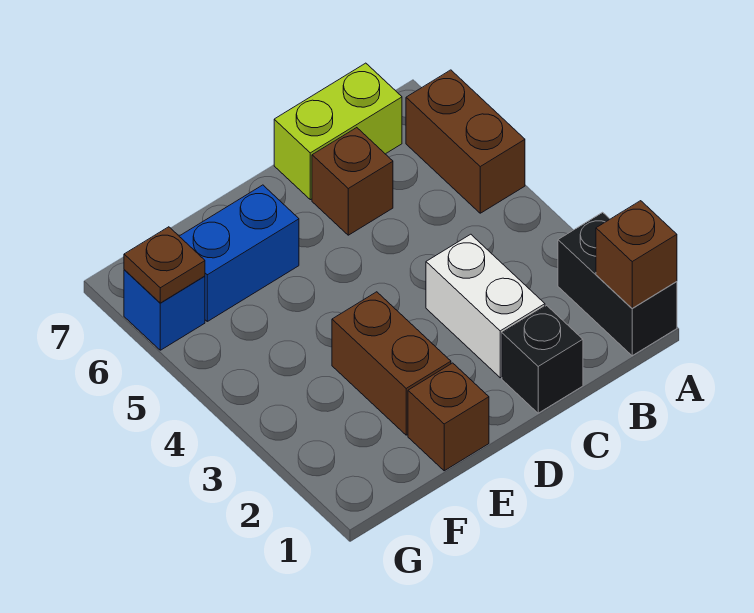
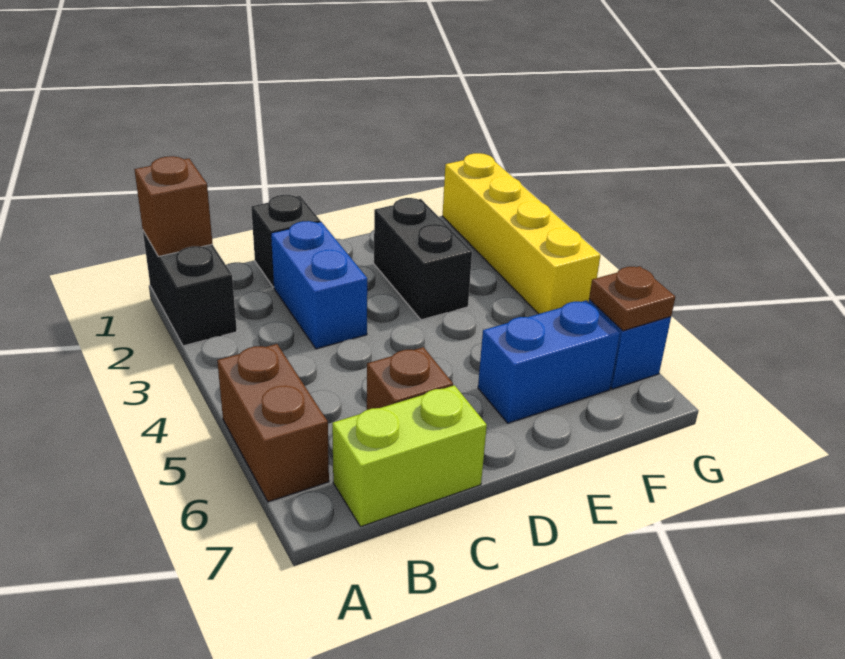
white 1x2 brick [426,234,545,378] -> blue 1x2 brick [271,221,367,349]
brown 1x1 brick [408,363,489,471] -> none
brown 1x2 brick [332,292,451,435] -> black 1x2 brick [374,198,472,320]
none -> yellow 1x4 brick [443,153,600,314]

